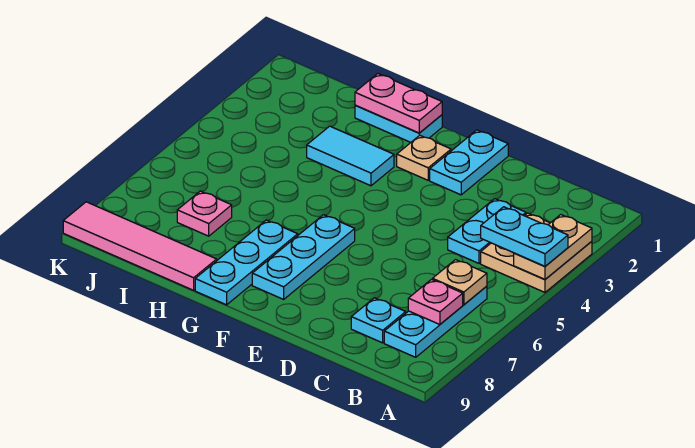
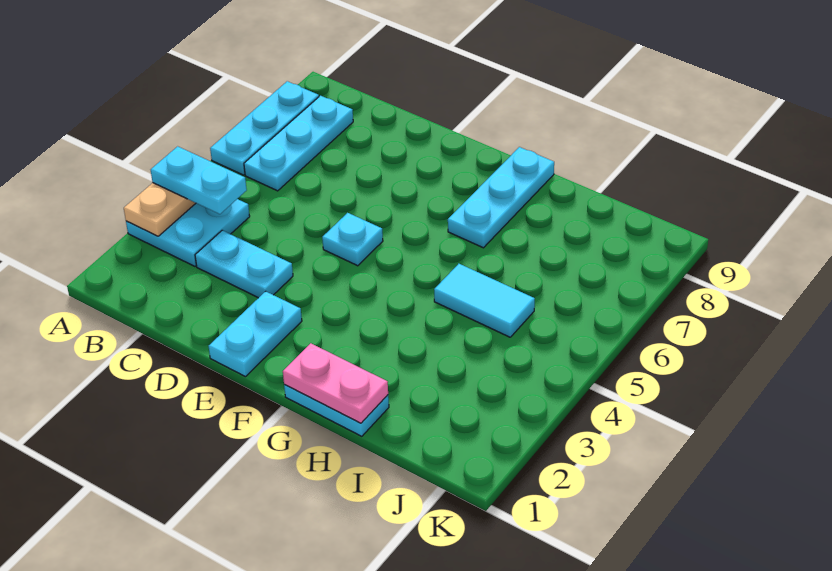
tan 2x2 plate [481,213,592,292] -> cyan 2x2 plate [126,199,250,266]
tan 1x1 plate [433,260,487,305] -> none
pink 1x1 plate [408,279,463,324] -> none
cyan 1x2 plate [448,199,526,263] -> cyan 1x2 plate turned to [195,230,293,298]
cyan 1x1 plate [351,298,406,343] -> cyan 1x1 plate moved to [322,213,383,266]
tan 1x1 plate [397,135,451,180] -> none
cyan 1x3 plate [252,215,355,299] -> cyan 1x3 plate moved to [210,81,319,175]
cyan 1x2 tile [307,126,394,186] -> cyan 1x2 tile moved to [434,264,535,337]
pink 1x4 tile [63,202,217,290] -> none
pink 1x1 plate [177,191,232,236] -> none

